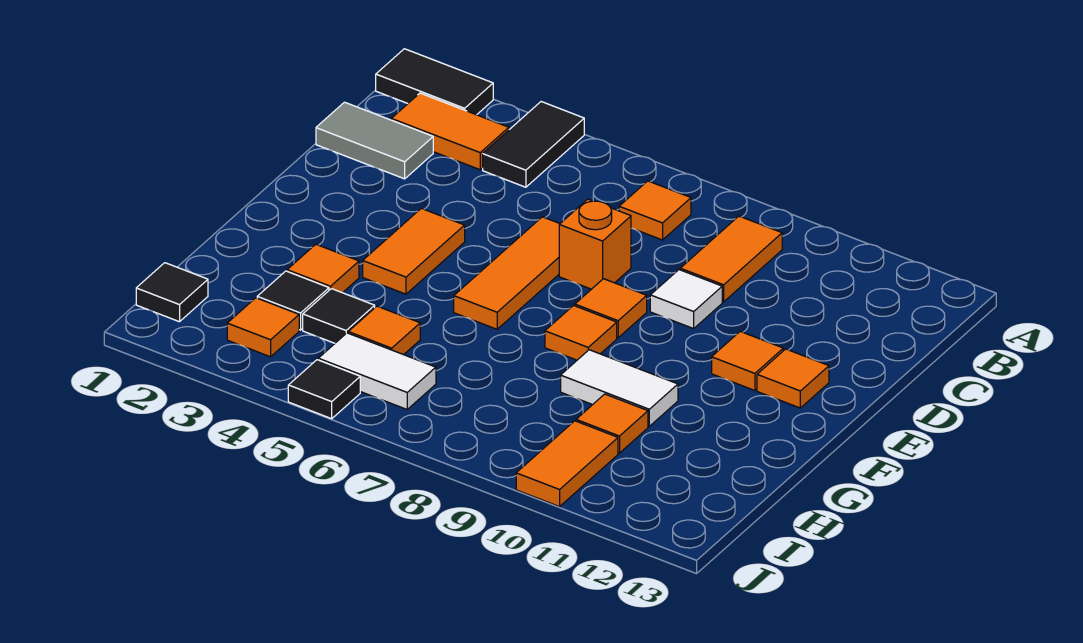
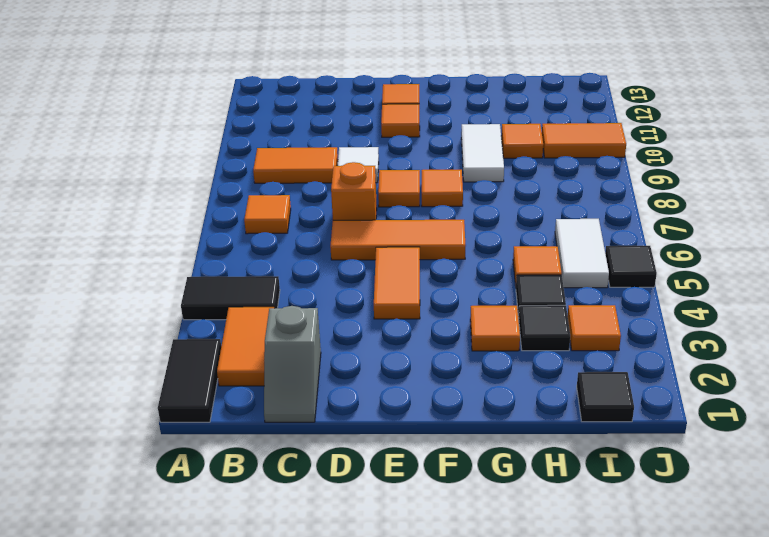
grey 1x2 tile [316,102,433,179] -> grey 1x2 slope [264,306,321,422]
orange 1x2 tile [363,208,465,294] -> orange 1x2 tile turned to [374,247,420,319]

